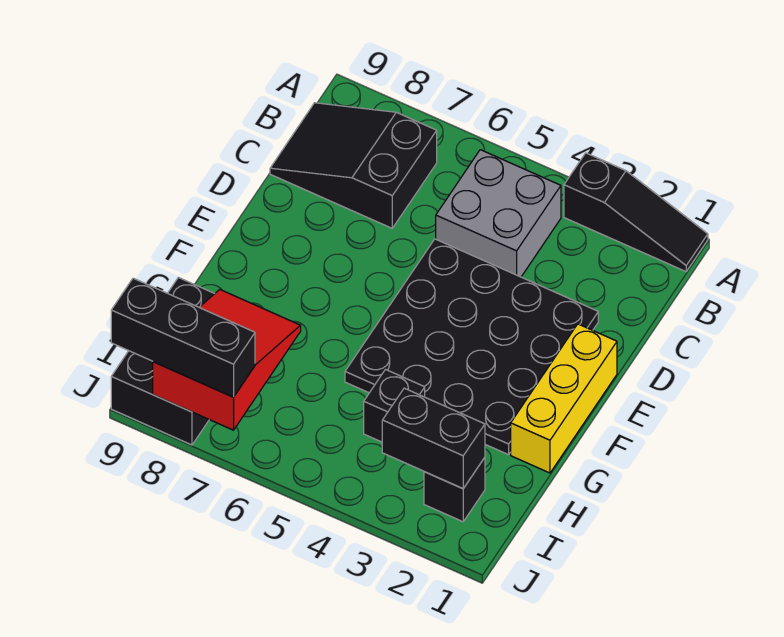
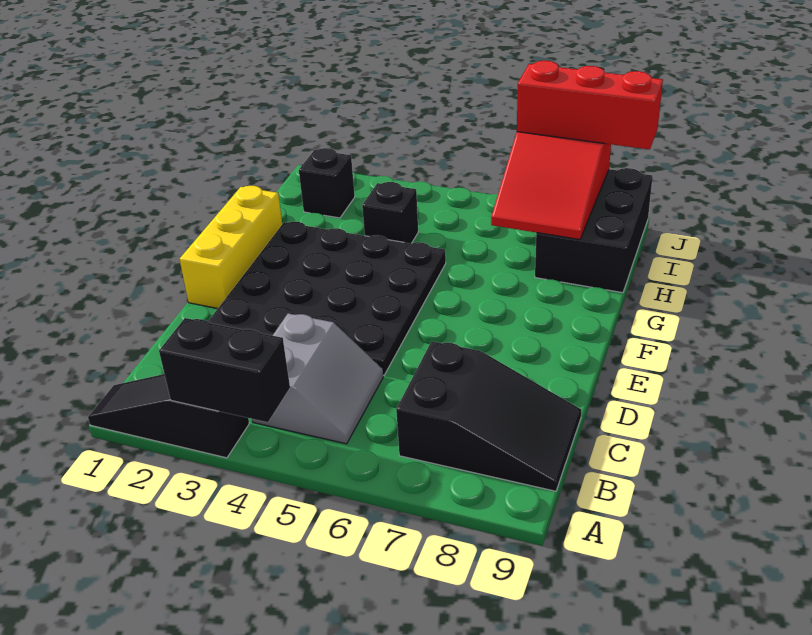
grey 2x2 brick [436,150,561,277] -> grey 2x2 slope [252,313,383,444]
black 1x2 brick [382,388,485,489] -> black 1x2 brick moved to [159,318,290,422]
black 1x3 brick [111,278,255,397] -> red 1x3 brick [517,61,663,150]

